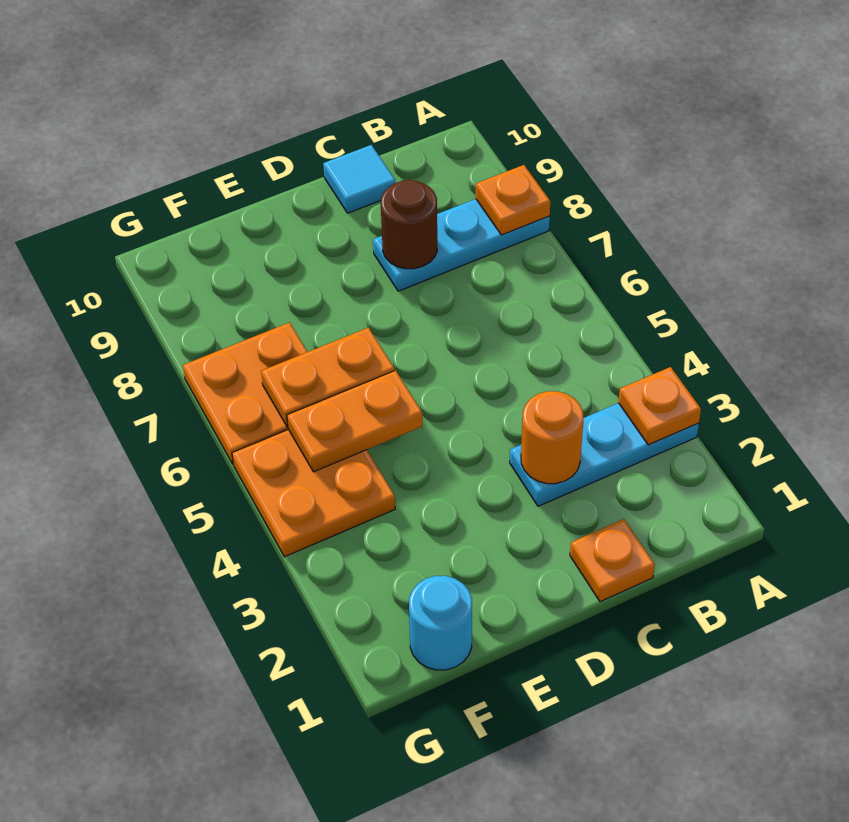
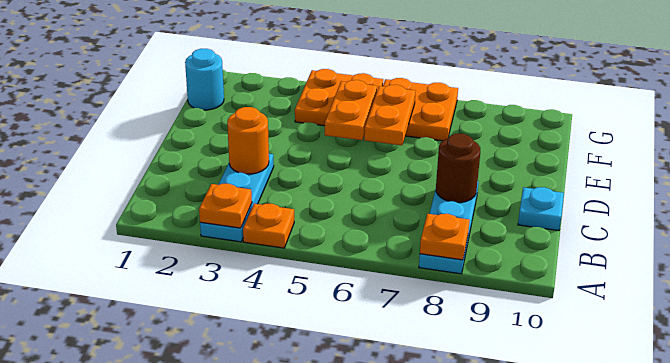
orange 1x1 plate [570,519,655,602] -> orange 1x1 plate moved to [243,204,294,248]
cyan 1x1 tile [323,145,395,213] -> cyan 1x1 plate [518,187,564,231]

